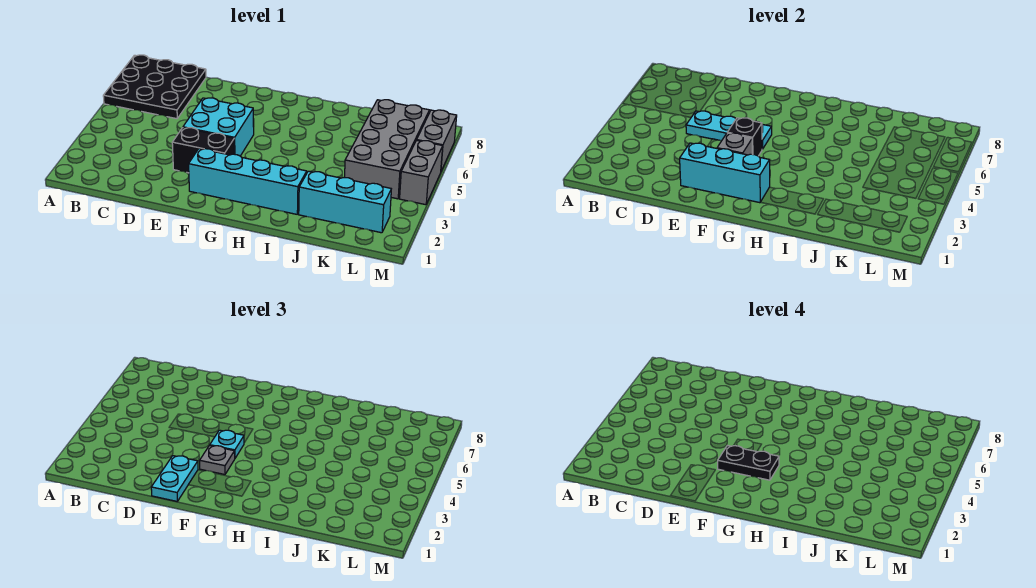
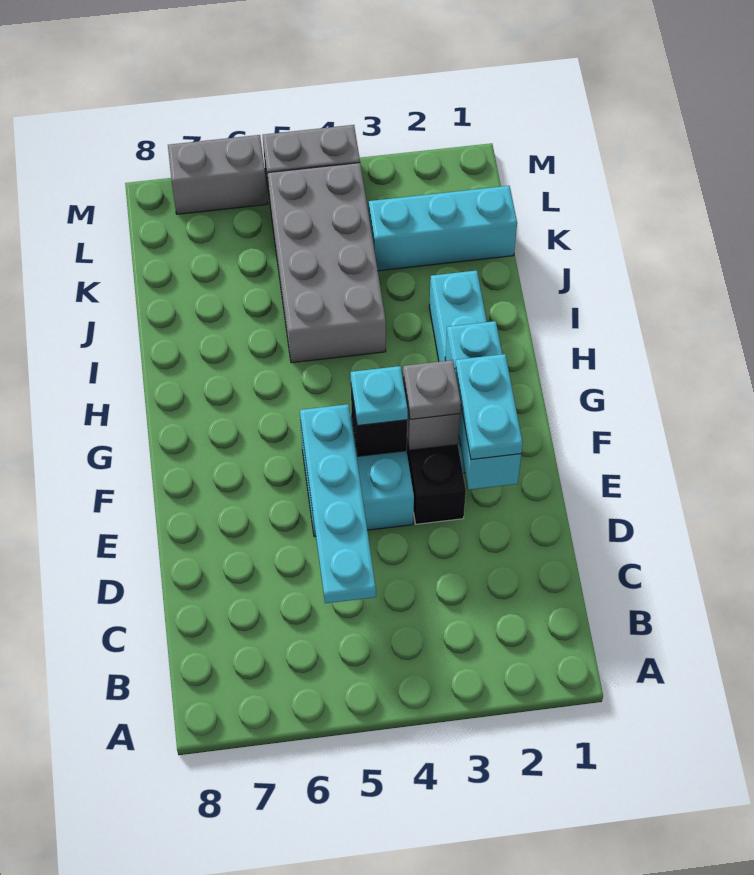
black 3x3 plate [103,55,206,119] -> none
cyan 1x3 plate [686,111,772,149] -> cyan 1x4 plate [300,404,376,603]
cyan 1x2 plate [151,456,198,501] -> cyan 1x2 plate turned to [455,354,523,460]
black 1x2 plate [718,446,779,480] -> none
cyan 1x3 brick [299,171,391,233] -> cyan 1x3 brick turned to [369,186,517,271]
grey 2x4 brick [344,100,429,199] -> grey 2x4 brick turned to [267,163,386,363]

